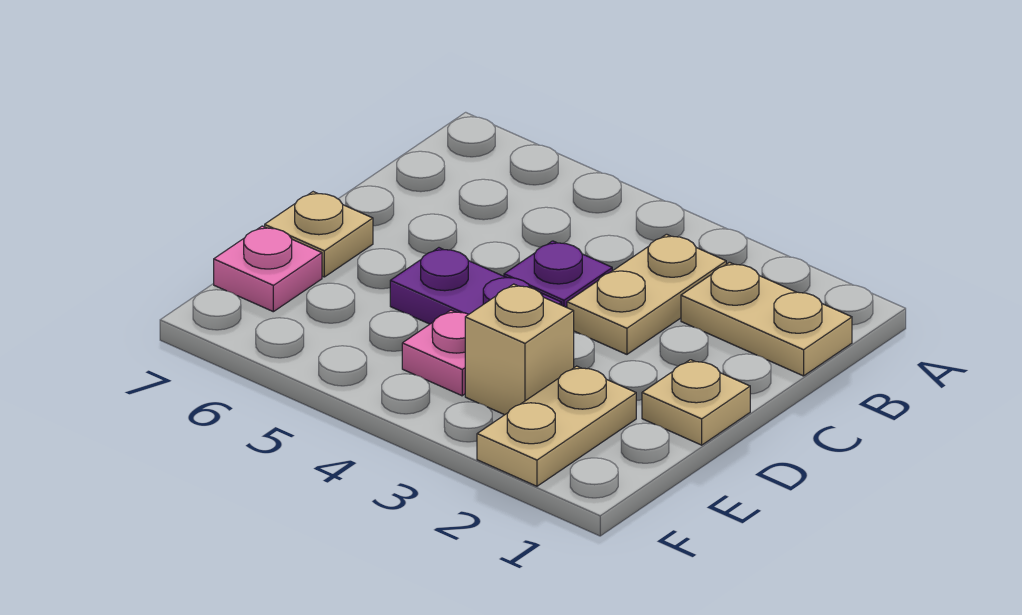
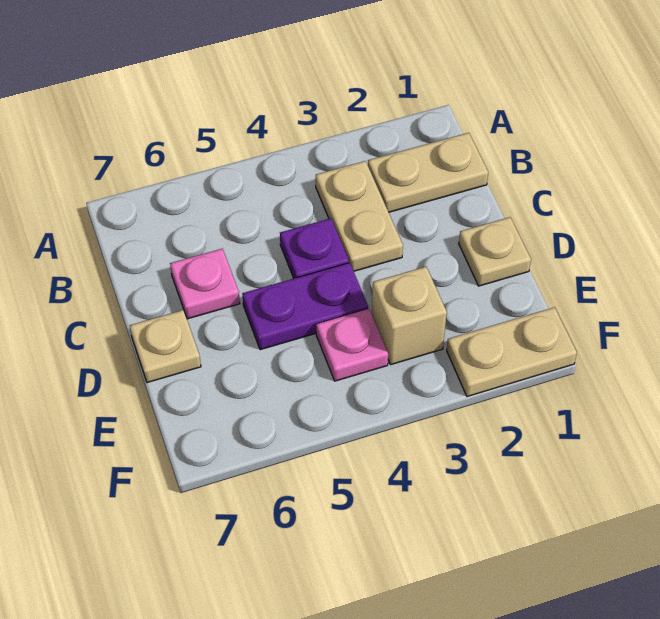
tan 1x2 plate [477,366,636,486] -> tan 1x2 plate turned to [447,307,577,397]
pink 1x1 plate [214,226,322,312] -> pink 1x1 plate moved to [170,249,240,319]

